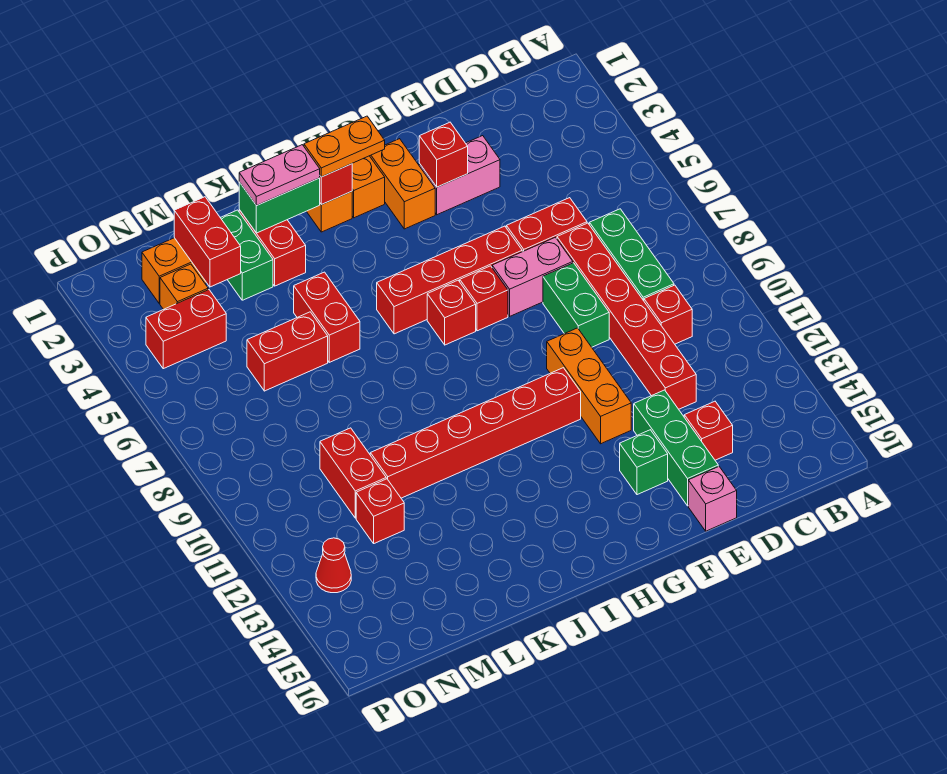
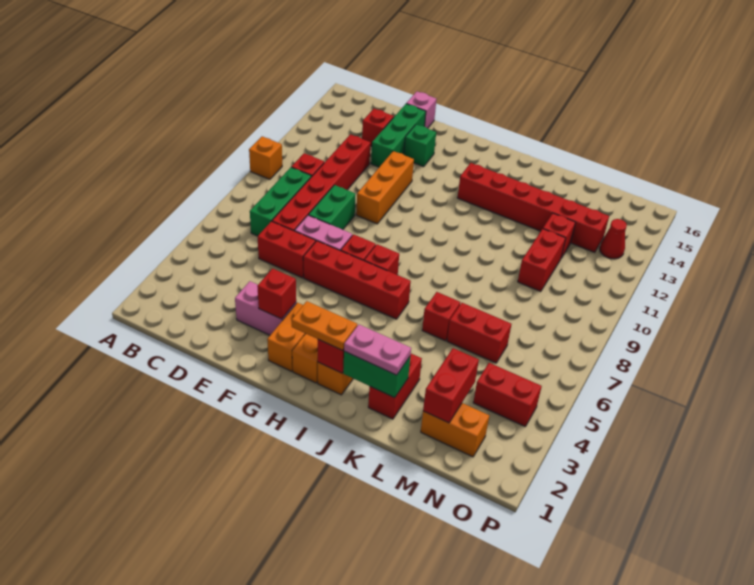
red 1x6 brick [370,368,581,498] -> red 1x6 brick moved to [457,163,609,252]
red 1x2 brick [294,272,360,362] -> red 1x1 brick [422,292,460,341]
green 1x2 brick [220,210,273,300] -> none
orange 1x1 brick [160,264,208,310] -> orange 1x1 brick moved to [249,136,282,179]

